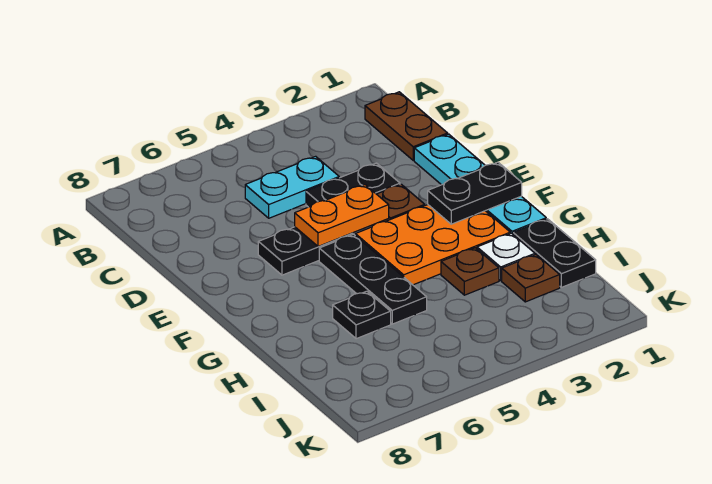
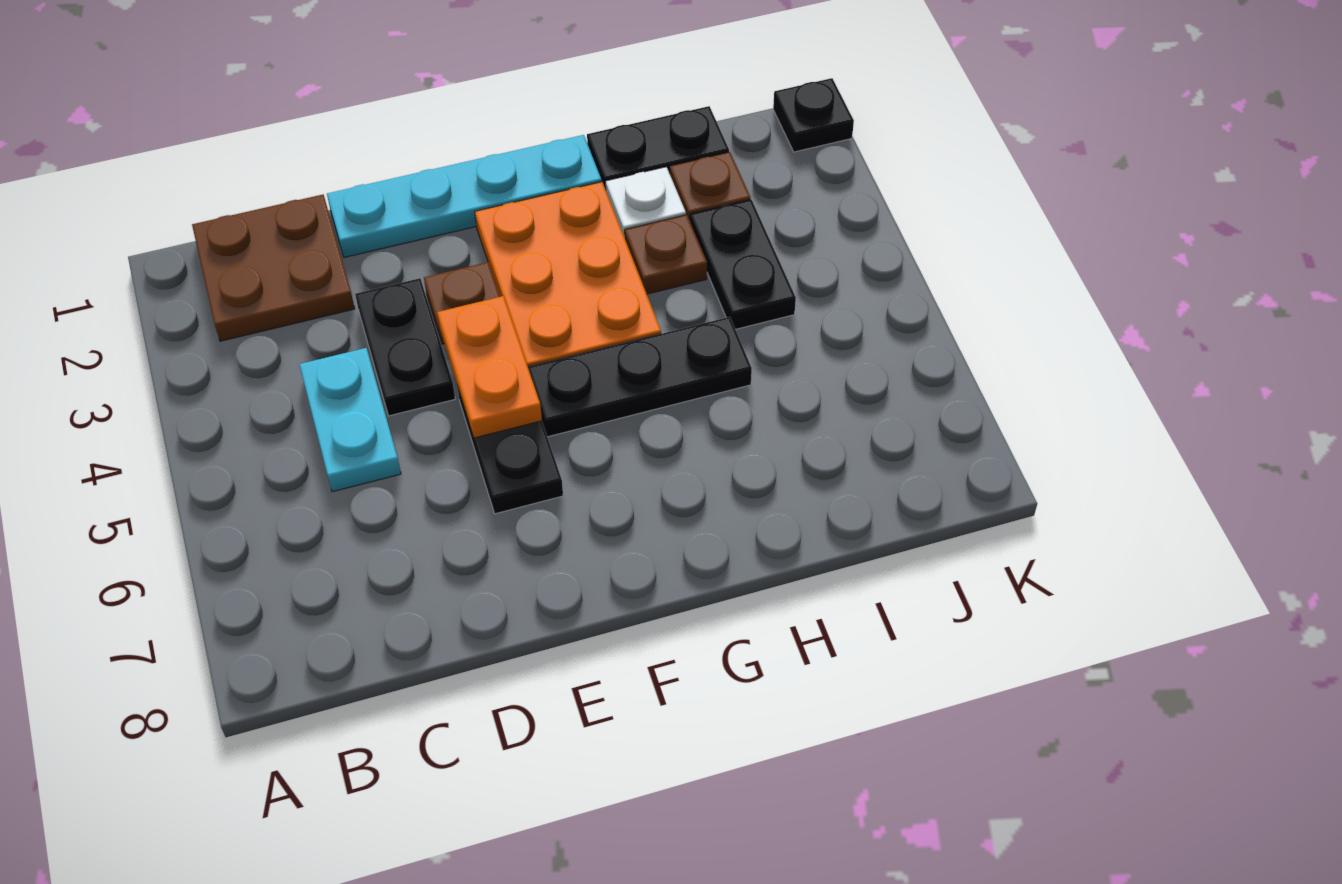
brown 1x2 plate [365,92,448,160] -> brown 2x2 plate [192,195,355,341]
black 1x2 plate [428,162,522,224] -> black 1x2 plate moved to [690,200,796,329]
black 1x1 plate [333,291,391,339] -> black 1x1 plate moved to [773,78,854,152]

